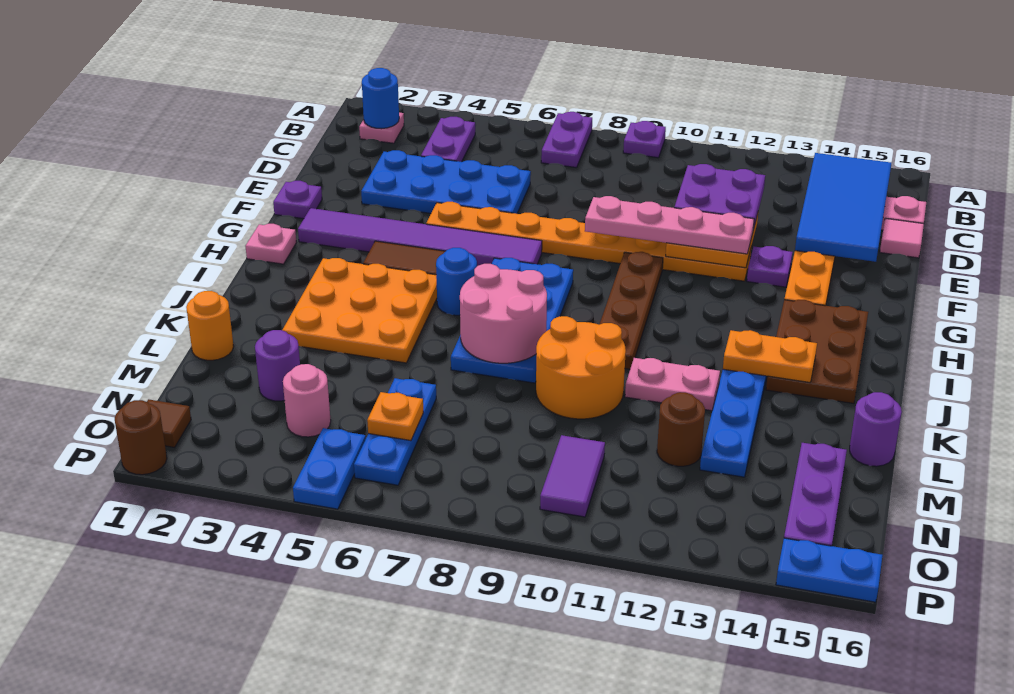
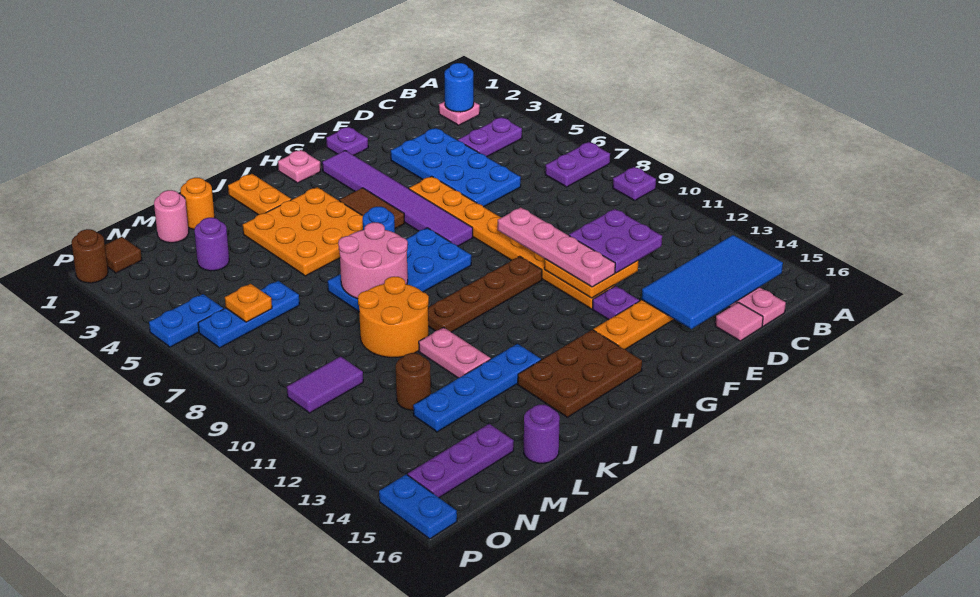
orange 1x2 plate [723,330,817,382] -> orange 1x2 plate moved to [228,174,291,215]
pink 1x1 round brick [283,364,331,437] -> pink 1x1 round brick moved to [154,190,189,243]

